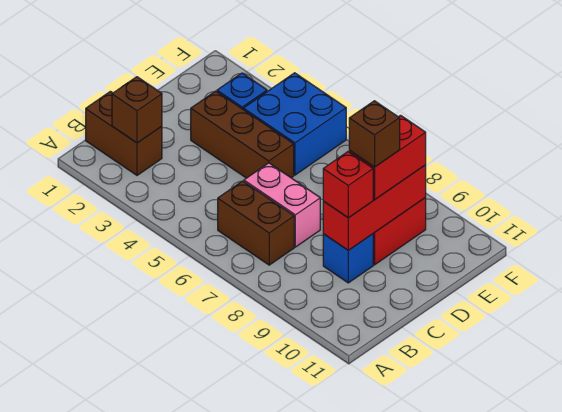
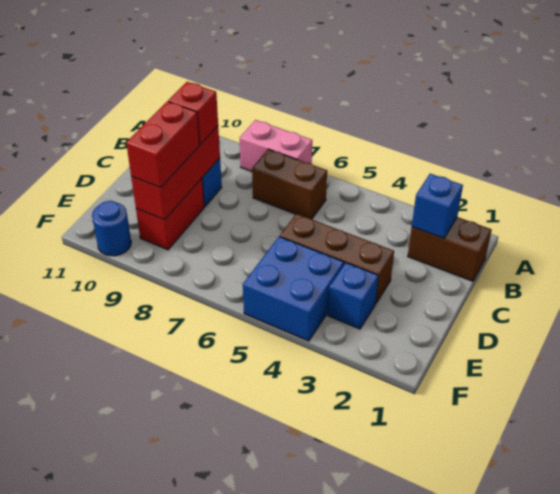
brown 1x1 brick [112,77,162,143] -> blue 1x1 brick [412,174,463,238]
pink 1x2 brick [244,163,320,247] -> pink 1x2 brick moved to [240,120,312,171]
brown 1x1 brick [349,101,400,167] -> none
none -> blue 1x1 round brick [92,201,131,256]

